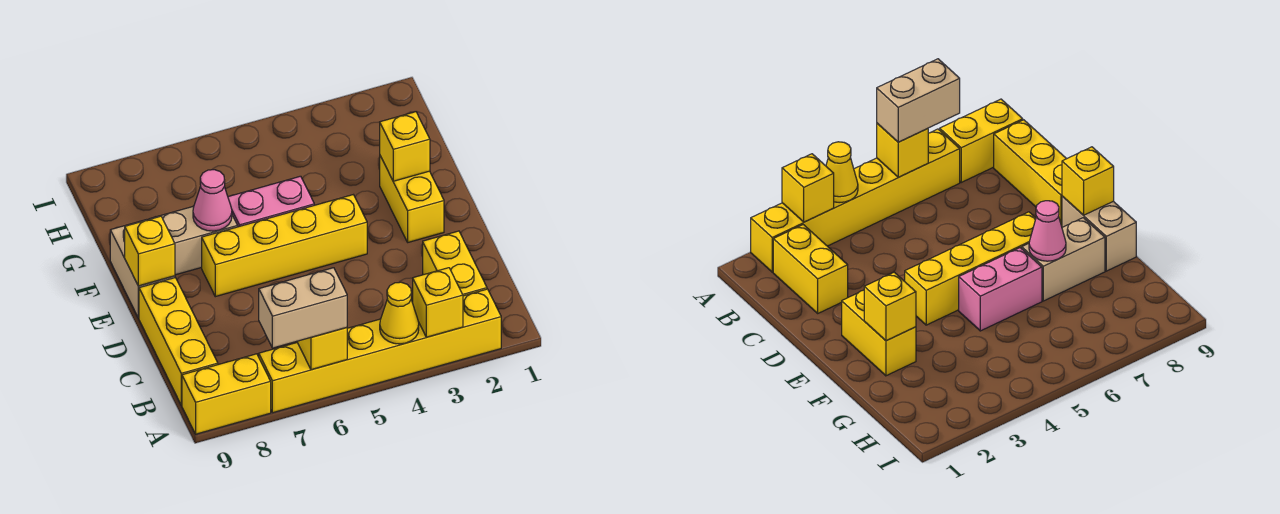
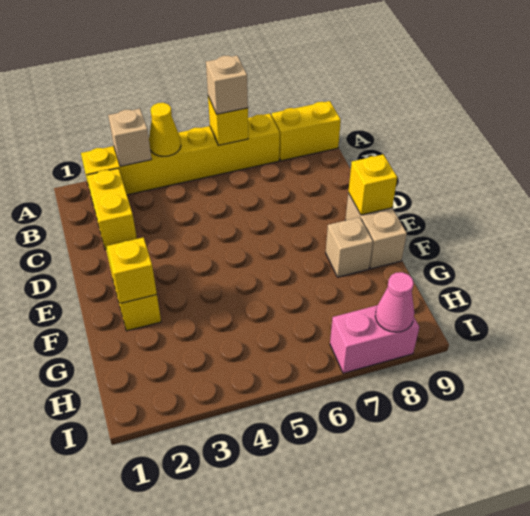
yellow 1x1 brick [413,268,463,337] -> tan 1x1 brick [108,109,152,166]
tan 1x2 brick [259,268,347,348] -> tan 1x1 brick [206,56,248,114]
yellow 1x3 brick [139,278,218,405] -> none
yellow 1x4 brick [202,195,367,297] -> none
pink 1x2 brick [228,176,314,227] -> pink 1x2 brick moved to [330,305,419,373]
tan 1x2 brick [150,206,238,275] -> tan 1x1 brick [326,217,373,277]
pink 1x1 cone [193,170,232,231] -> pink 1x1 cone moved to [375,272,414,332]

